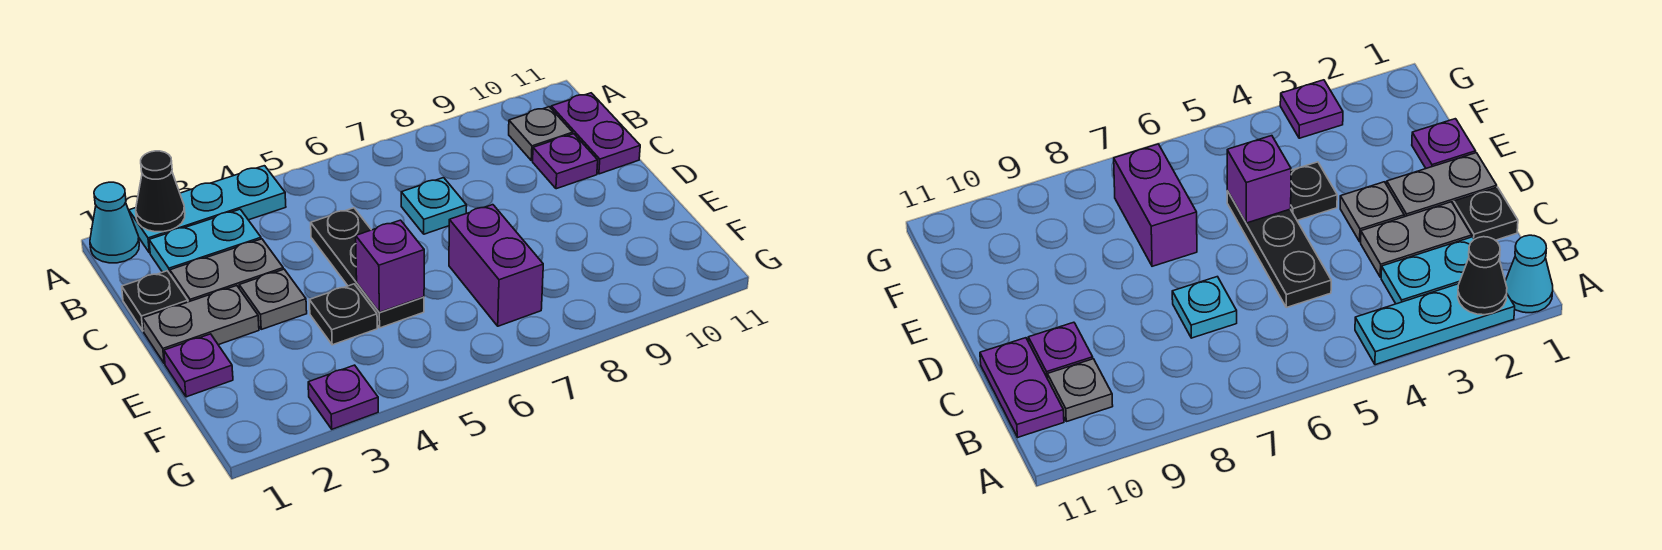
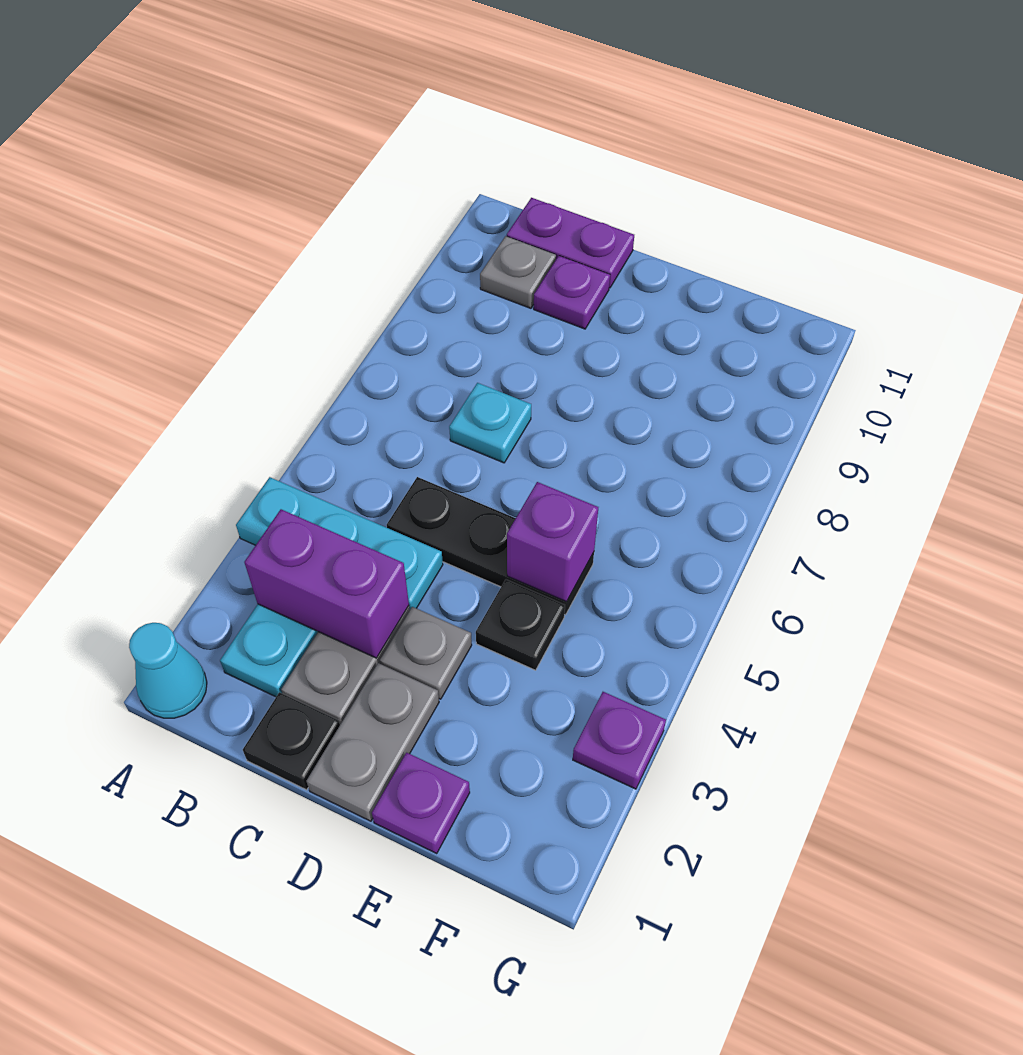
cyan 1x3 plate [129,166,286,253] -> cyan 1x3 plate turned to [236,477,443,609]
black 1x1 cone [136,151,185,232] -> none
purple 1x2 brick [449,205,543,326] -> purple 1x2 brick moved to [244,509,409,658]

